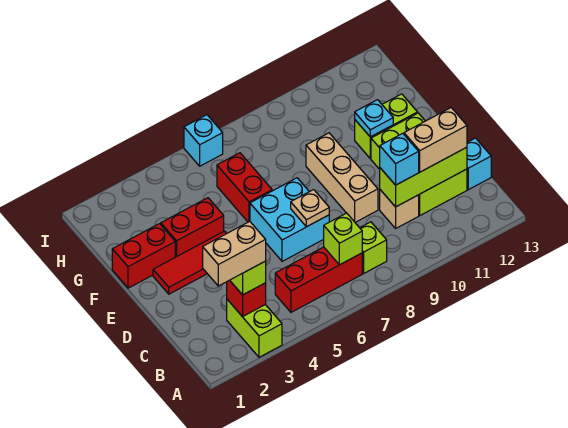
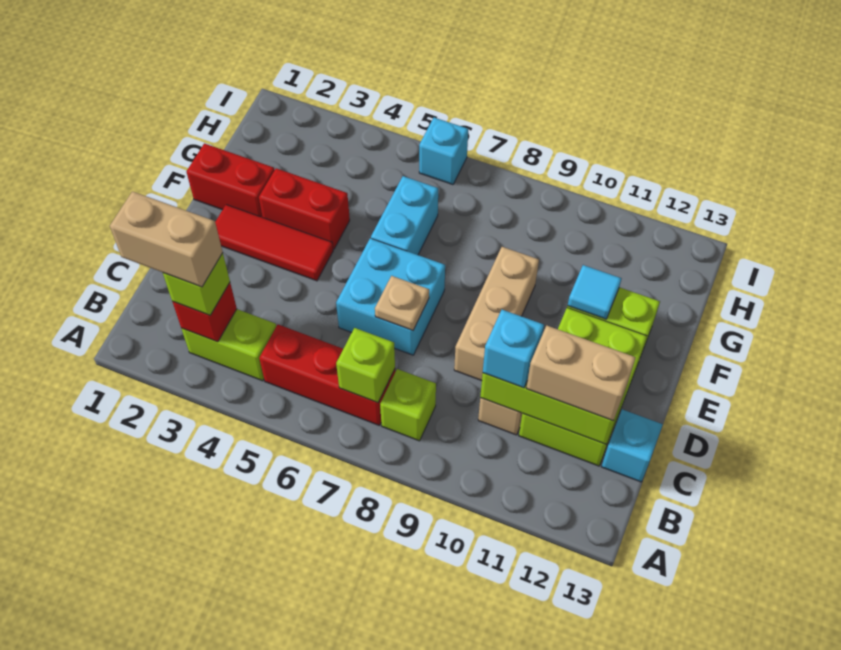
lime 1x2 brick [227,300,282,357] -> lime 1x2 brick turned to [181,309,276,381]
red 1x2 brick [217,153,272,222] -> cyan 1x2 brick [371,176,438,255]
cyan 1x1 plate [355,100,393,137] -> cyan 1x1 tile [568,265,622,319]

